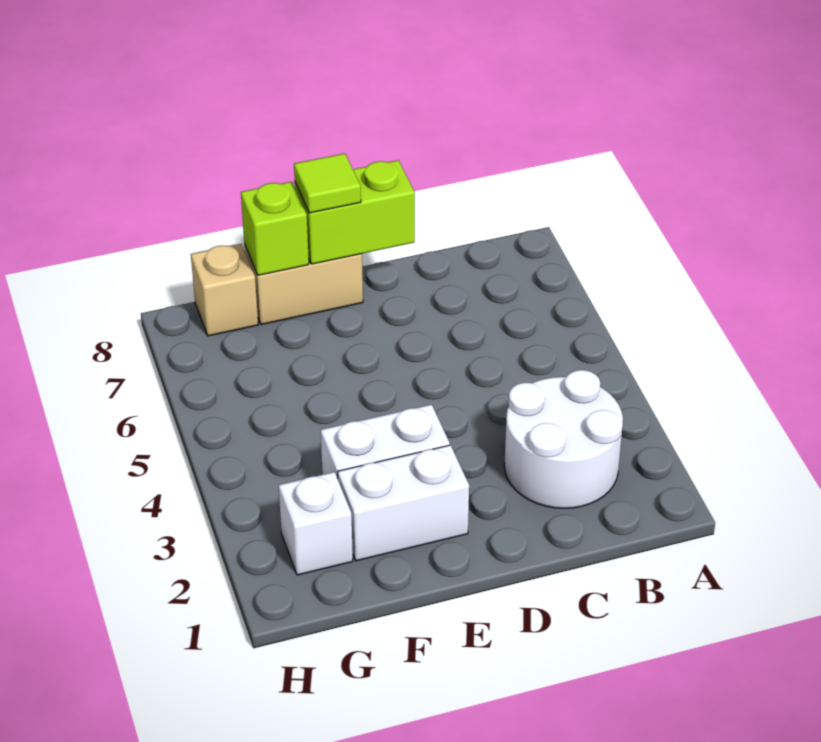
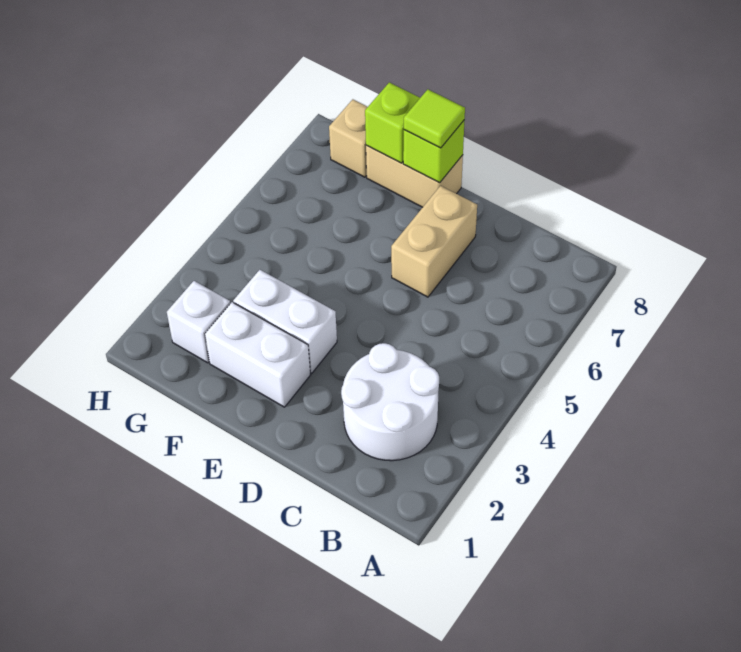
none -> tan 1x2 brick [391,186,477,297]
lime 1x2 brick [295,160,415,264] -> lime 1x1 brick [403,121,464,183]

